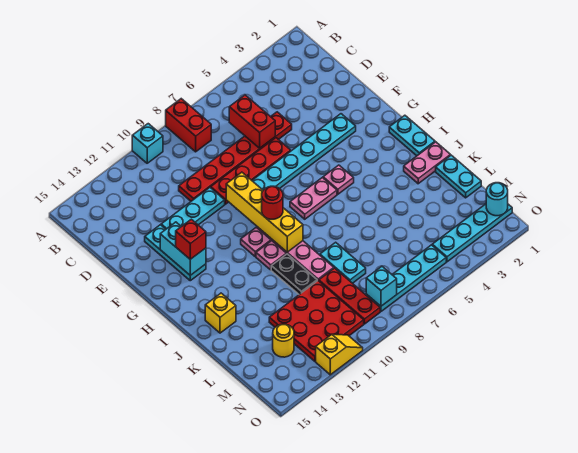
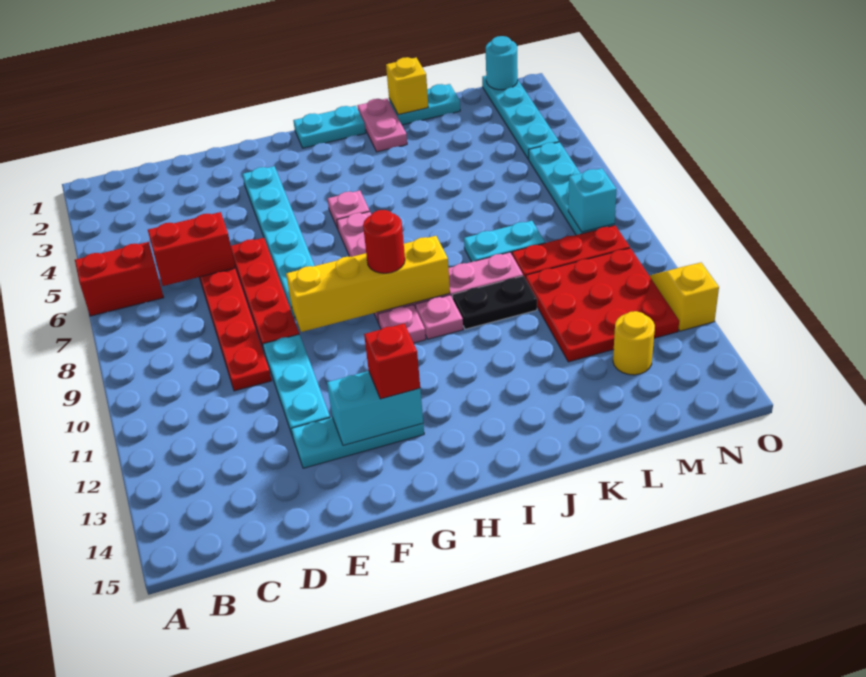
red 1x2 brick [166,99,211,152] -> red 1x2 brick moved to [75,242,164,316]
cyan 1x1 brick [132,124,163,163] -> none
yellow 1x1 brick [205,293,236,333] -> yellow 1x1 brick moved to [386,57,428,115]

